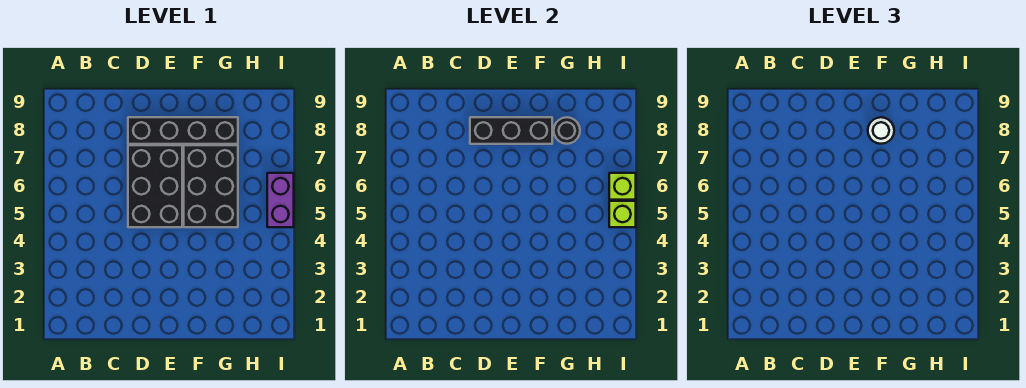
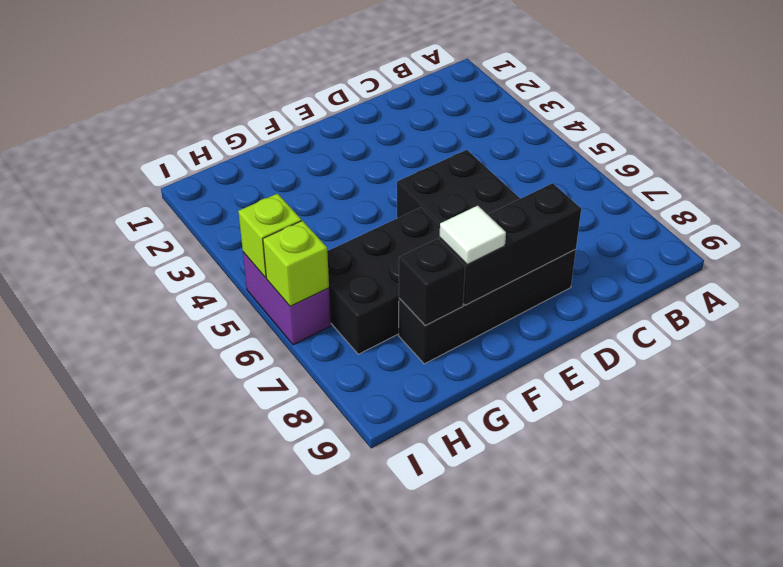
black 2x3 brick [184,145,238,227] -> black 2x3 brick turned to [327,207,440,354]
white 1x1 round brick [868,117,894,144] -> white 1x1 tile [440,206,506,265]
black 1x1 round brick [554,117,580,144] -> black 1x1 brick [399,239,465,326]

